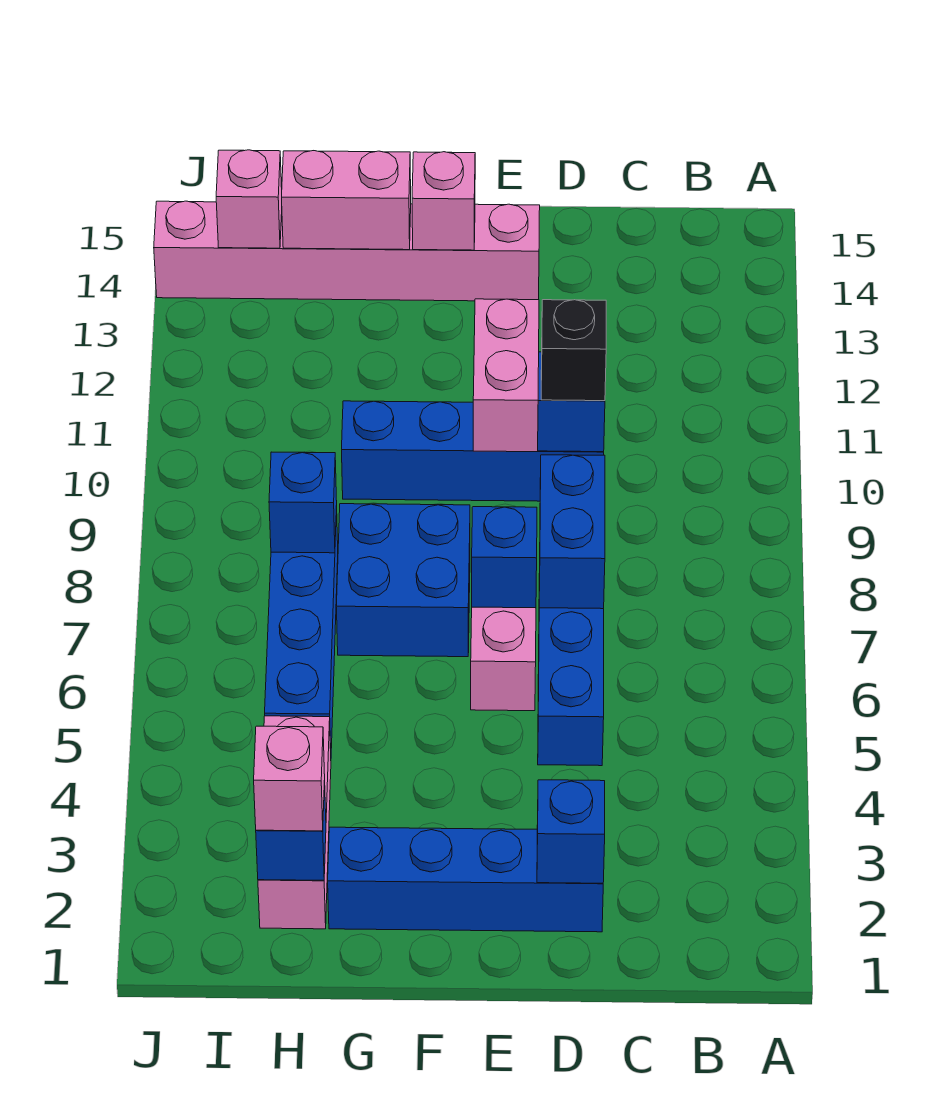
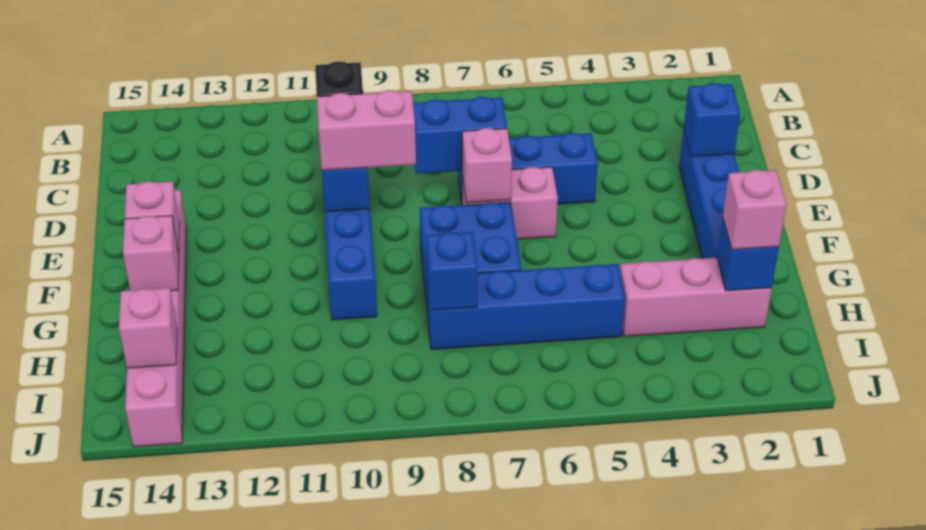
blue 1x1 brick [472,507,537,608] -> pink 1x1 brick [462,128,512,203]
pink 1x2 brick [282,151,411,250] -> pink 1x1 brick [123,216,179,291]

